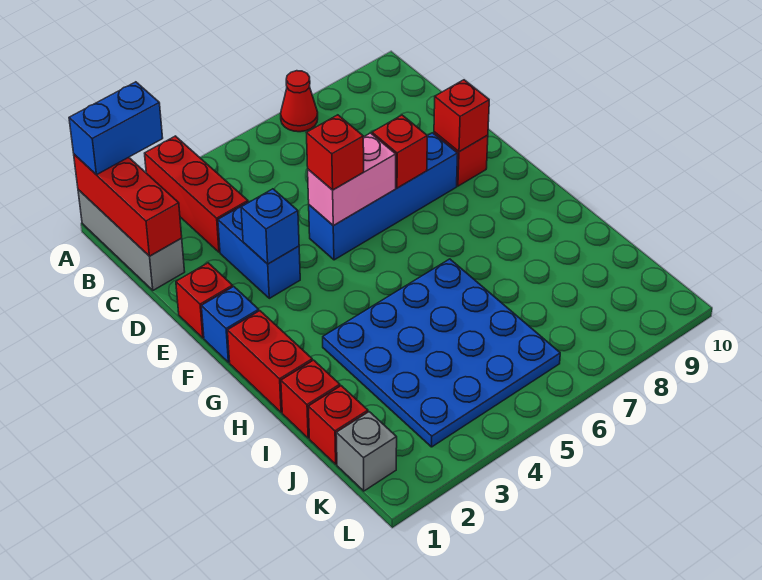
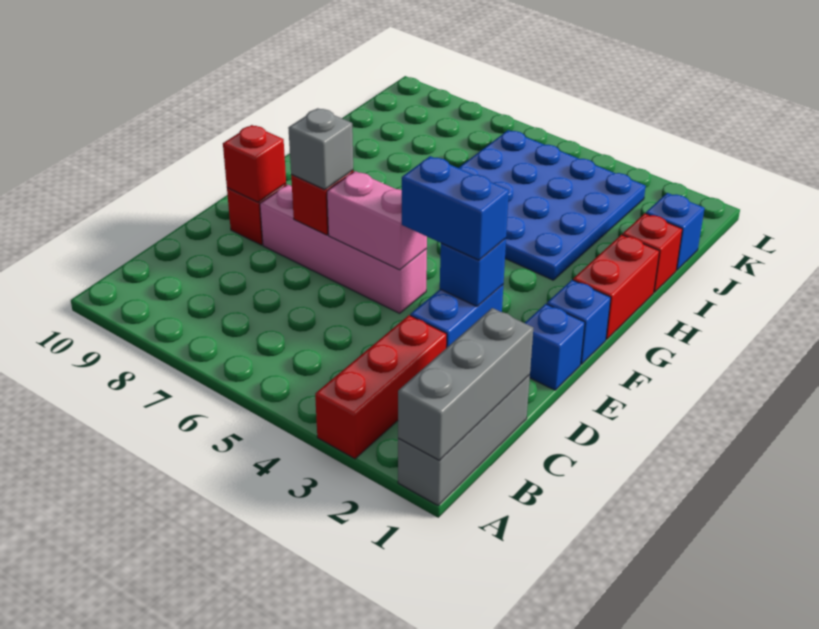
red 1x3 brick [74,154,182,256] -> grey 1x3 brick [398,308,533,460]
blue 1x2 brick [69,82,163,175] -> blue 1x2 brick moved to [402,156,509,260]
red 1x1 cone [281,71,318,132] -> none
red 1x1 brick [176,263,233,338] -> blue 1x1 brick [525,304,585,390]
blue 1x4 brick [309,133,458,260] -> pink 1x4 brick [260,185,427,313]
red 1x1 brick [307,115,364,190] -> none
red 1x1 brick [308,386,368,464] -> blue 1x1 brick [646,193,705,270]
grey 1x1 brick [336,412,397,491] -> grey 1x1 brick moved to [288,108,353,190]

